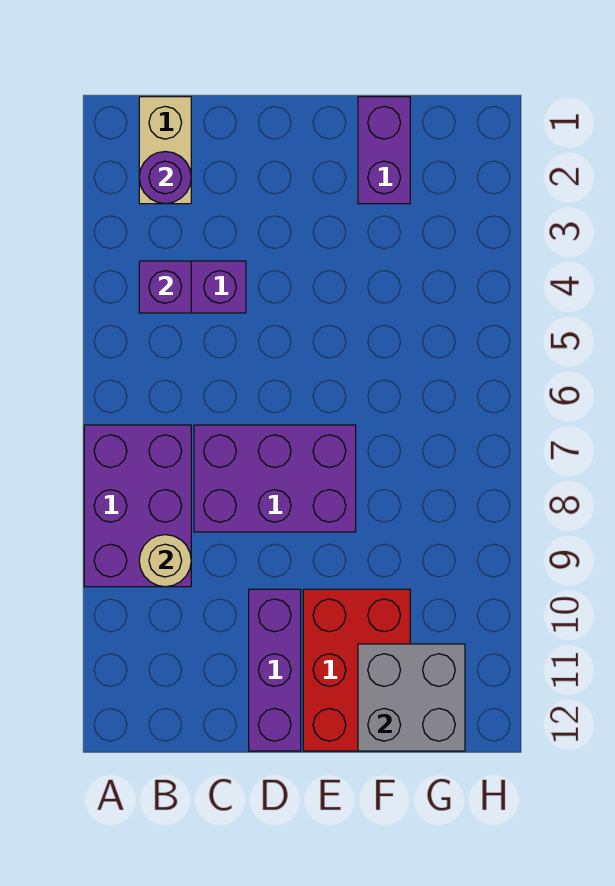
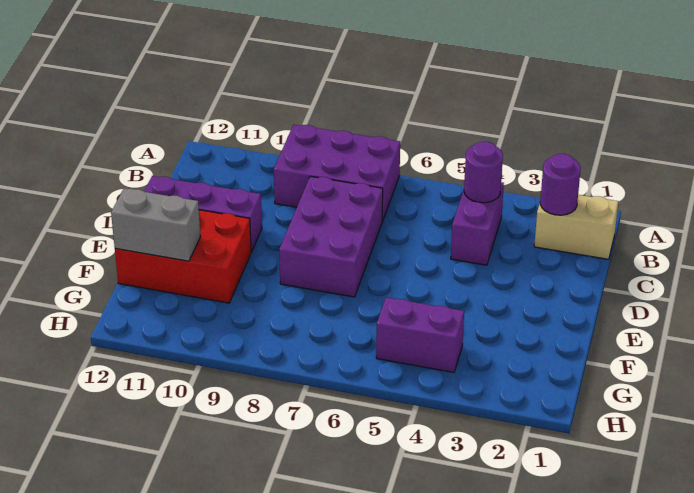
purple 1x1 brick [139,261,191,313] -> purple 1x1 round brick [464,141,503,203]
tan 1x1 round brick [139,535,191,587] -> none
purple 1x2 brick [358,97,410,204] -> purple 1x2 brick moved to [376,297,464,372]
grey 2x2 brick [358,644,465,751] -> grey 1x2 brick [111,188,201,261]

